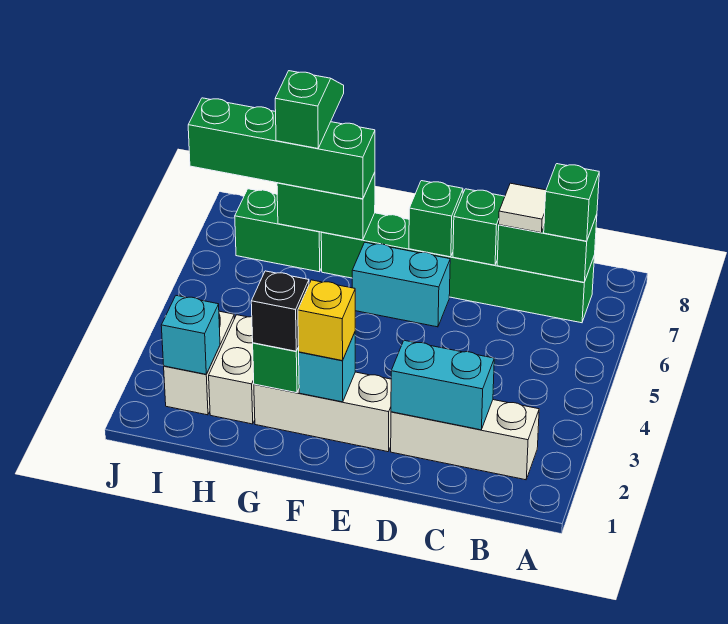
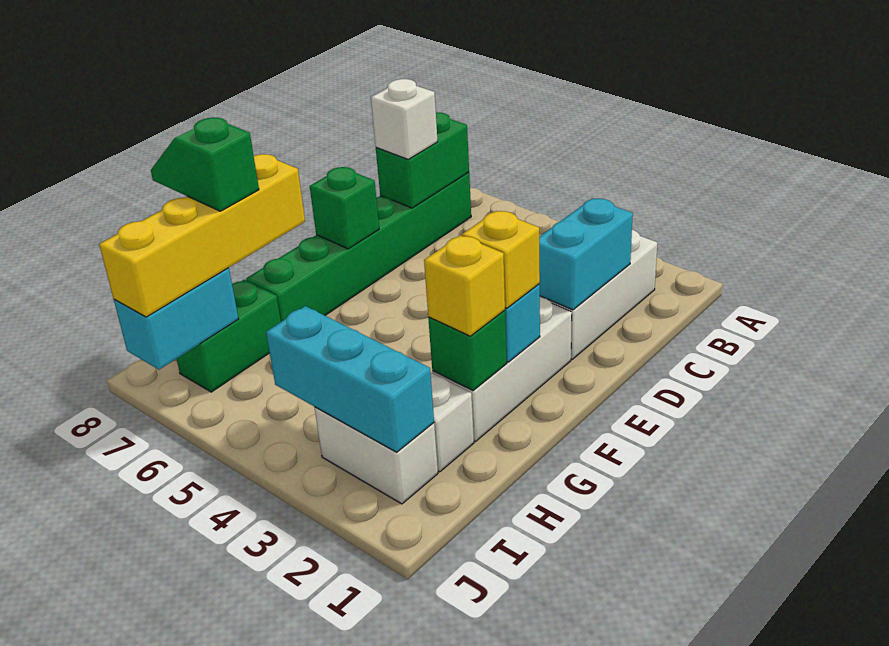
green 1x1 brick [544,164,599,241] -> none
white 1x1 tile [499,183,546,233] -> white 1x1 brick [371,79,438,159]
green 1x1 brick [453,189,505,265] -> none
cyan 1x2 brick [352,242,450,327] -> cyan 1x2 brick moved to [114,268,239,370]
black 1x1 brick [251,271,309,351] -> yellow 1x1 brick [424,235,505,336]
green 1x2 brick [277,172,375,240] -> none
green 1x4 brick [188,98,375,199] -> yellow 1x4 brick [99,154,305,317]
cyan 1x1 brick [161,296,220,374] -> cyan 1x3 brick [266,306,434,452]

